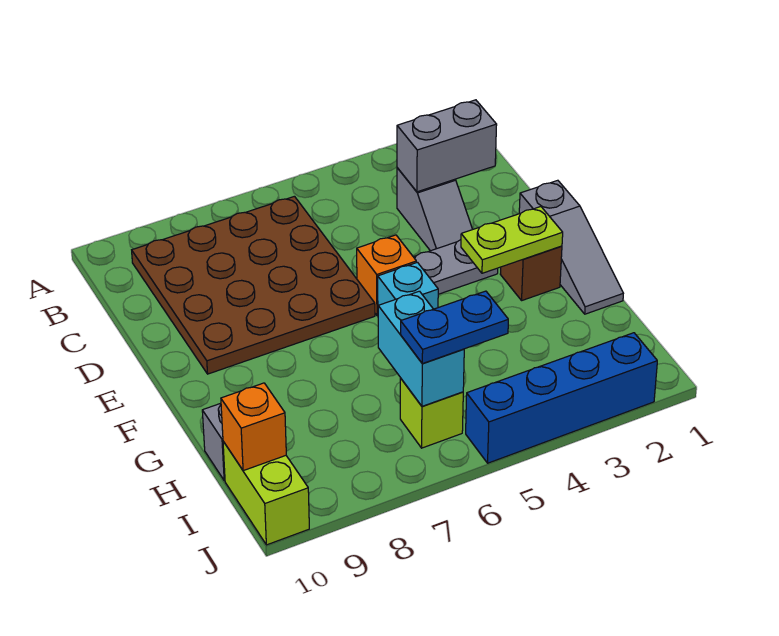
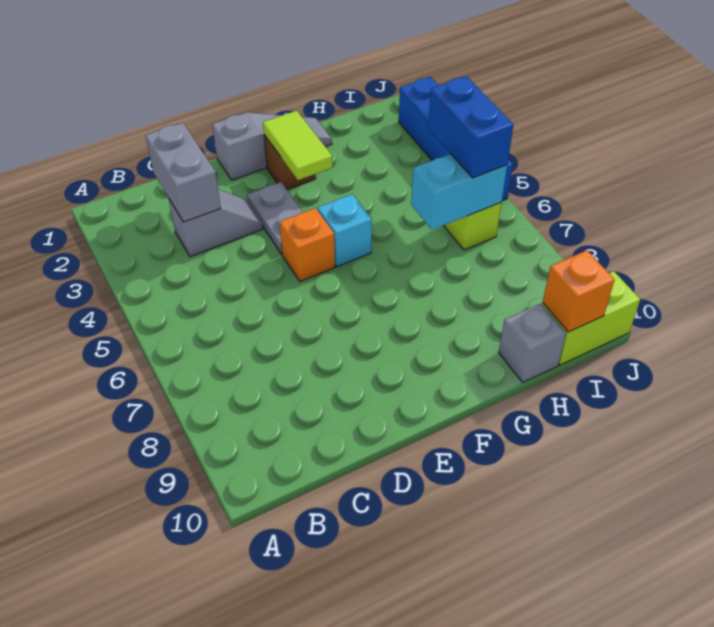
brown 4x4 plate [132,196,375,374] -> none
lime 1x2 plate [461,207,563,273] -> lime 1x2 tile [263,111,332,180]
blue 1x2 plate [401,291,508,364] -> blue 1x2 brick [428,76,513,178]

